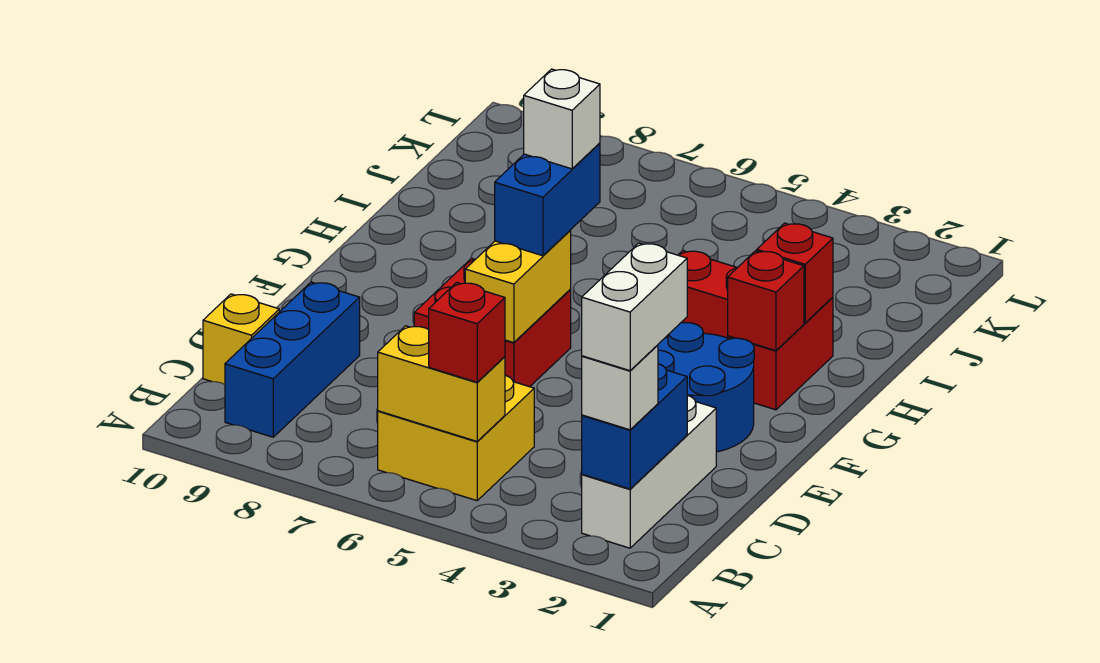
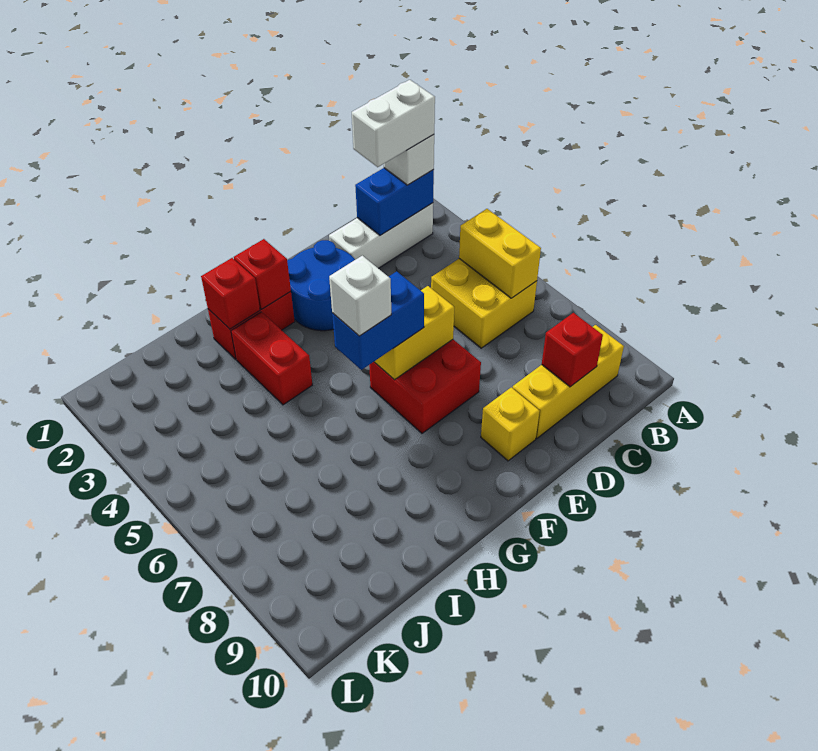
red 1x1 brick [429,282,505,382] -> red 1x1 brick moved to [542,313,603,387]
blue 1x3 brick [225,282,360,437] -> yellow 1x3 brick [513,325,624,438]
yellow 1x1 brick [203,294,279,384] -> yellow 1x1 brick moved to [481,387,540,461]

